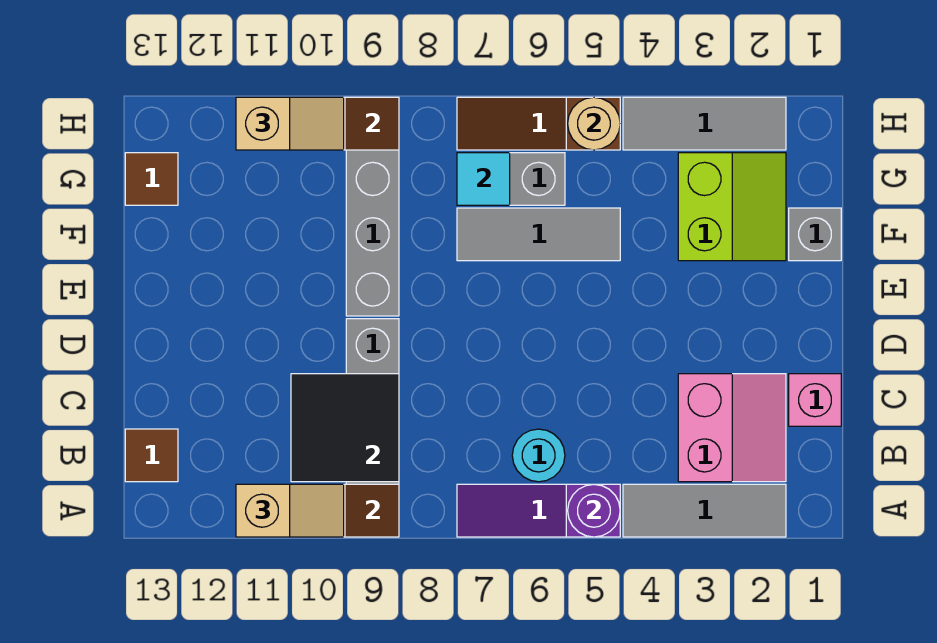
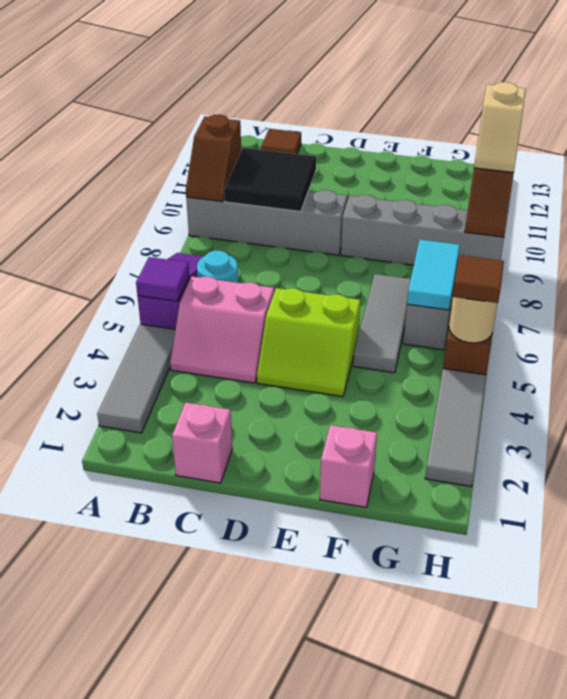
purple 1x1 round brick [568,484,620,537] -> purple 1x1 tile [136,257,190,301]
tan 1x2 slope [236,484,344,537] -> none
pink 2x2 slope [678,374,786,482] -> pink 2x2 slope moved to [170,276,274,383]
grey 1x1 brick [789,208,841,261] -> pink 1x1 brick [320,425,377,507]
lime 2x2 slope [678,153,786,261] -> lime 2x2 slope moved to [257,288,360,397]
cyan 1x1 tile [457,153,510,205] -> cyan 1x2 tile [407,240,460,310]
brown 1x1 tile [125,153,178,205] -> brown 1x1 tile moved to [452,255,504,303]

